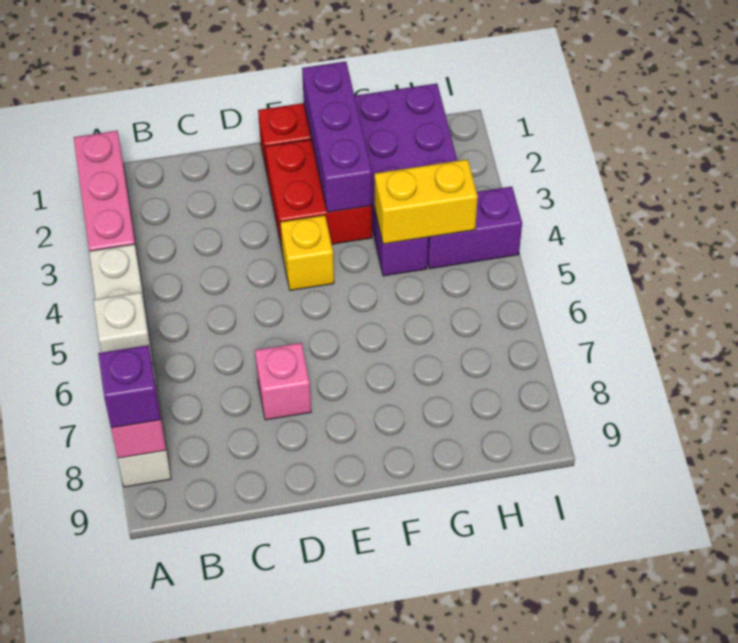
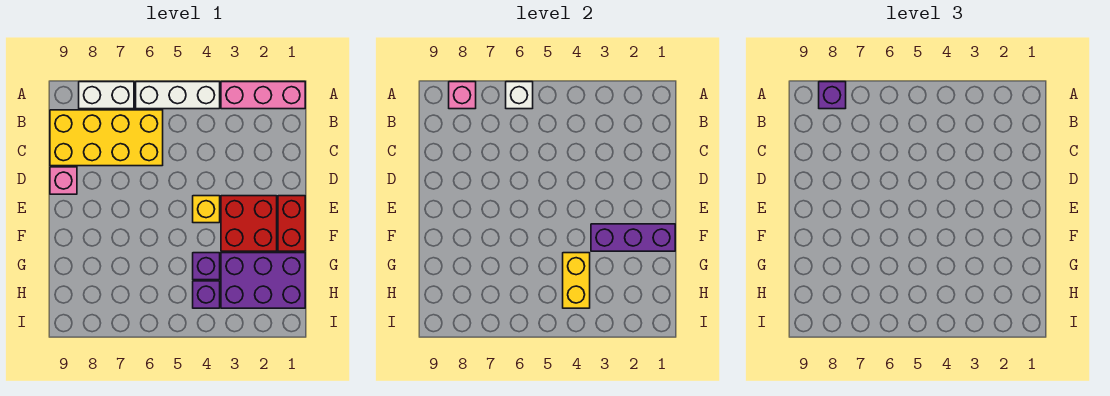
none -> yellow 2x4 brick [50,110,163,166]
pink 1x1 brick [255,343,311,420] -> pink 1x1 brick moved to [50,167,77,194]
purple 1x2 brick [427,187,522,269] -> purple 1x1 brick [193,281,220,308]

